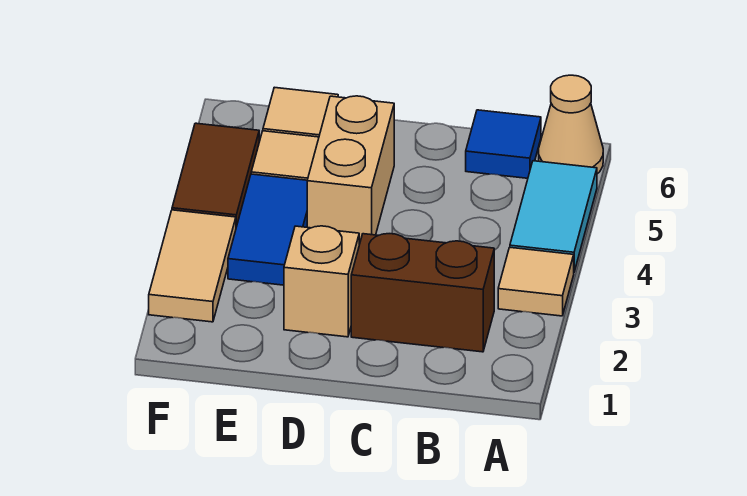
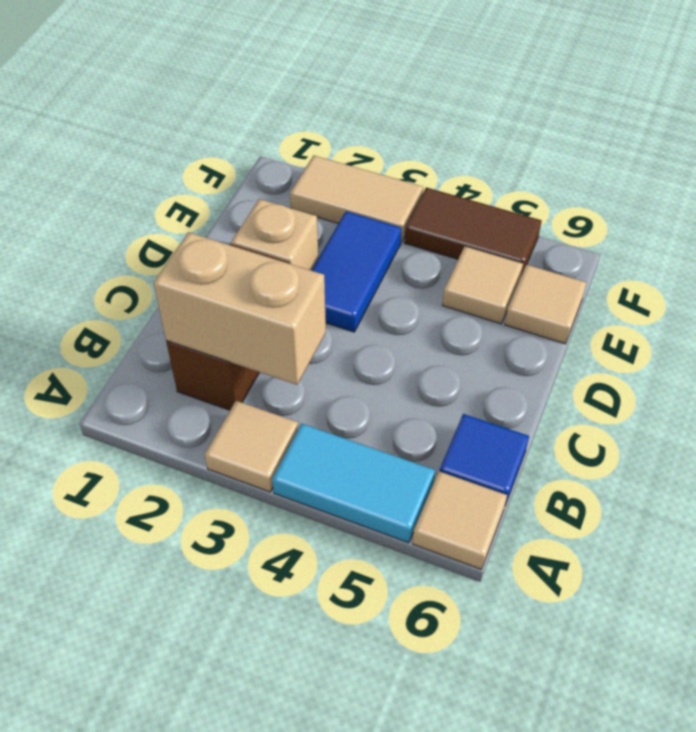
tan 1x1 cone [539,75,603,174] -> tan 1x1 tile [412,471,507,569]
tan 1x2 brick [307,96,394,245] -> tan 1x2 brick moved to [154,232,326,385]
blue 1x2 tile [228,174,307,285] -> blue 1x2 tile turned to [311,211,401,332]

